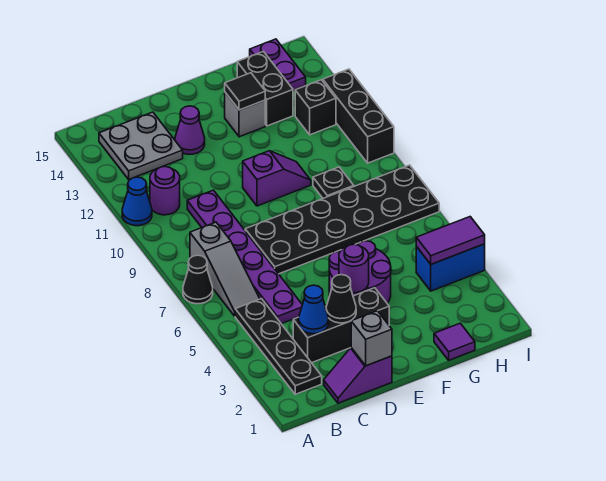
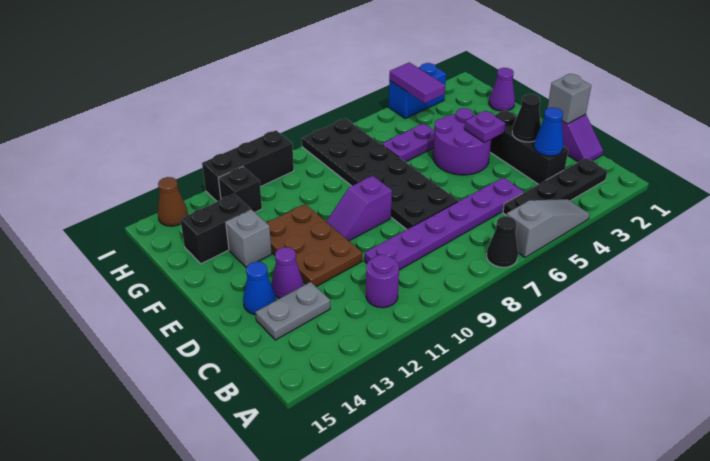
blue 1x1 cone [122,177,152,226] -> blue 1x1 cone moved to [243,262,276,315]
grey 1x3 slope [190,222,259,316] -> grey 1x3 slope moved to [507,199,590,258]
grey 2x2 plate [99,112,183,179] -> grey 1x2 plate [256,282,330,340]
none -> brown 2x3 plate [267,204,362,287]
purple 1x1 round brick [339,244,369,293] -> purple 1x1 plate [465,111,505,143]
purple 1x2 slope [243,151,311,206] -> purple 1x2 slope turned to [326,176,392,241]
black 1x1 tile [225,73,265,110] -> none
purple 1x1 tile [434,323,475,360] -> purple 1x1 cone [489,68,515,111]
black 1x1 plate [313,167,354,198] -> none
blue 1x2 brick [416,244,485,291] -> blue 1x2 brick turned to [389,63,446,118]
purple 1x2 plate [250,39,306,90] -> purple 1x2 plate moved to [382,124,435,162]
none -> brown 1x1 cone [158,177,188,226]

